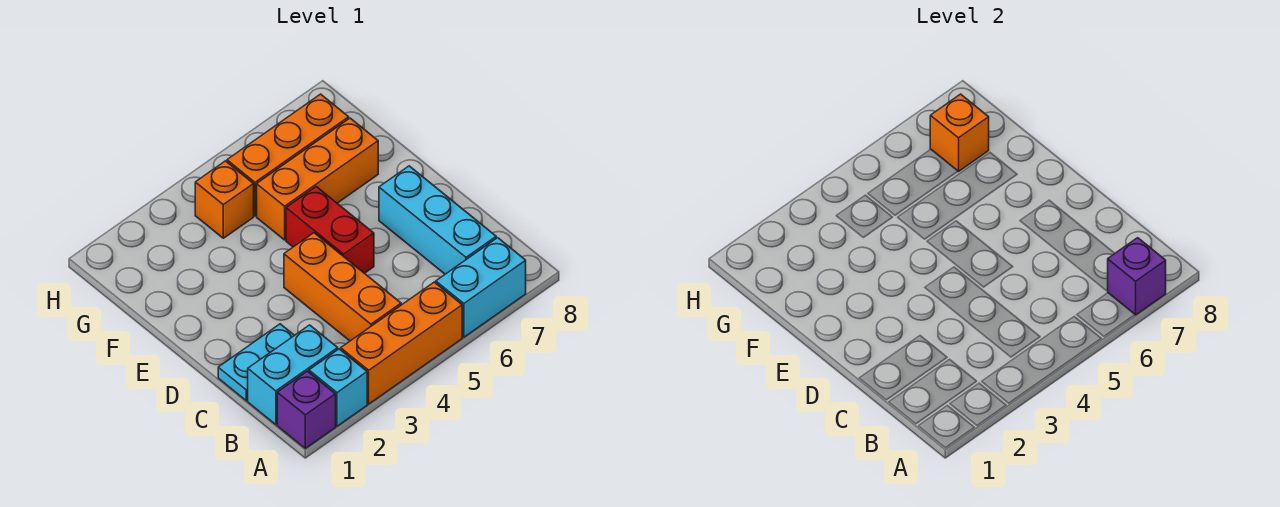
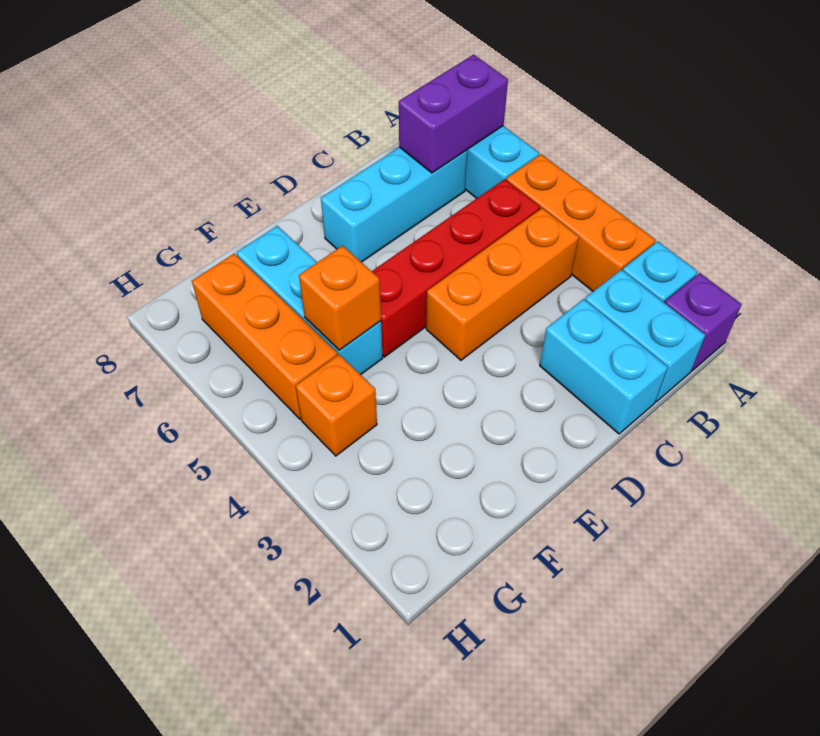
purple 1x1 brick [1107,238,1166,315] -> purple 1x2 brick [399,55,508,173]
cyan 1x2 plate [218,324,294,401] -> cyan 1x2 brick [540,299,668,434]
red 1x2 brick [286,187,374,273] -> red 1x4 brick [372,179,540,357]
orange 1x3 brick [257,118,378,240] -> cyan 1x3 brick [237,226,383,375]
orange 1x1 brick [930,94,989,172] -> orange 1x1 brick moved to [299,246,381,350]

